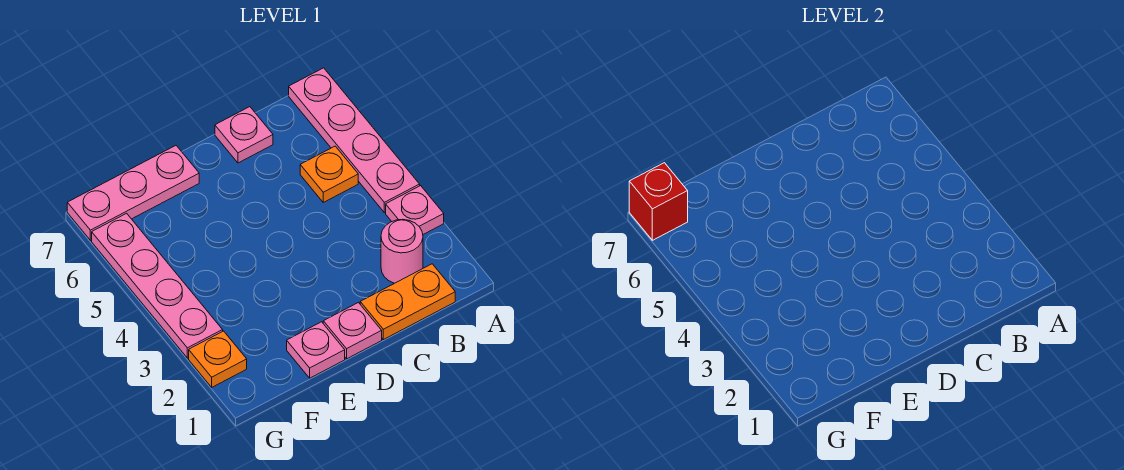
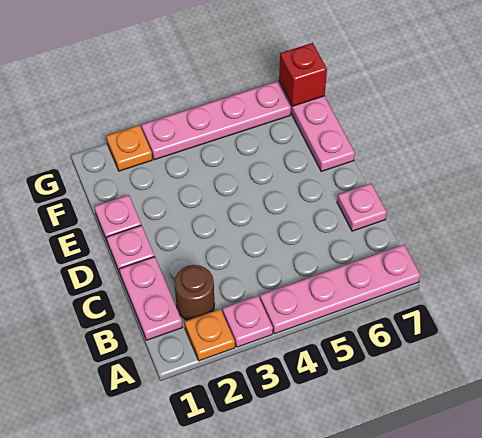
orange 1x2 plate [360,264,455,340] -> pink 1x2 plate [120,257,182,340]
pink 1x1 round brick [381,219,423,283] -> brown 1x1 round brick [175,265,215,320]
orange 1x1 plate [300,146,358,202] -> orange 1x1 plate moved to [185,309,235,361]

